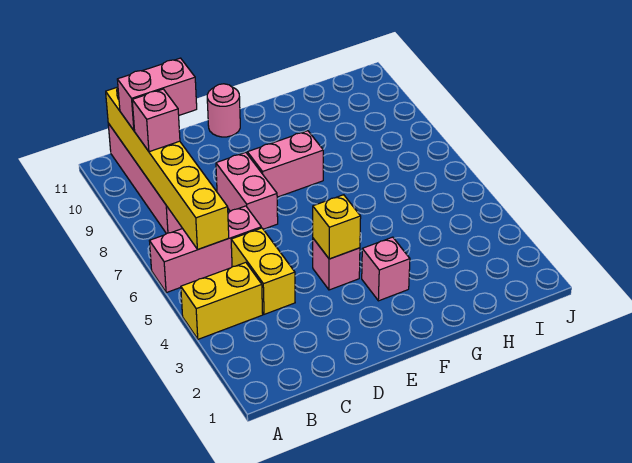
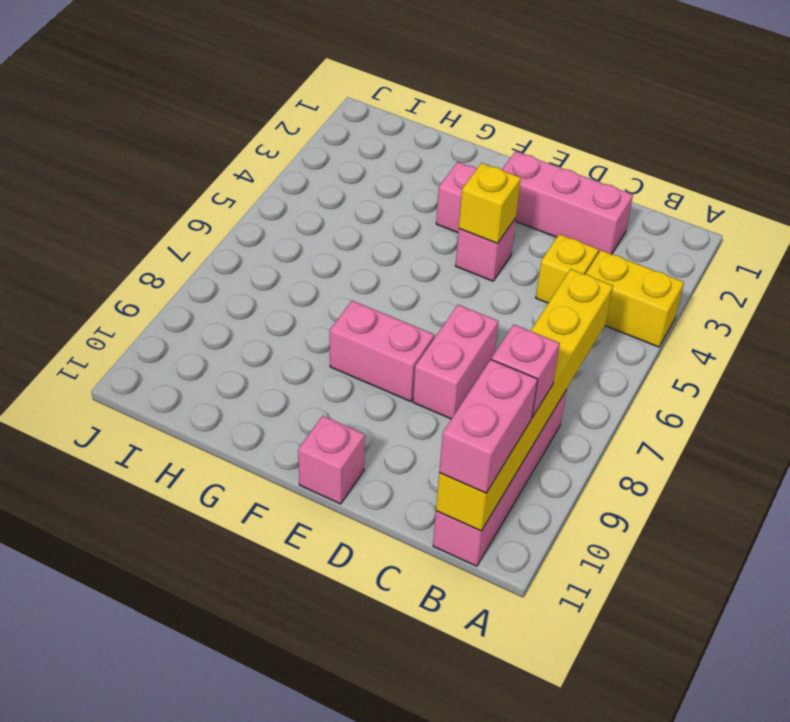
pink 1x3 brick [150,206,261,293] -> pink 1x3 brick moved to [502,151,633,254]
pink 1x2 brick [117,58,197,131] -> pink 1x2 brick turned to [439,360,538,493]
yellow 1x2 brick [231,228,295,314] -> yellow 1x1 brick [536,234,599,303]
pink 1x1 round brick [207,84,240,137] -> pink 1x1 brick [298,416,365,504]

